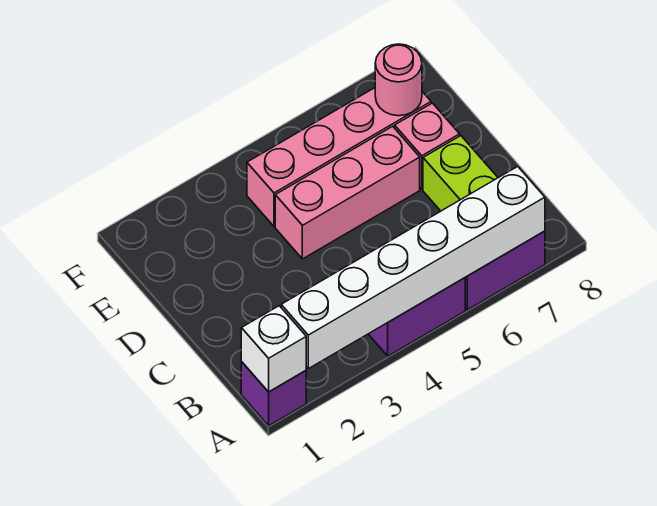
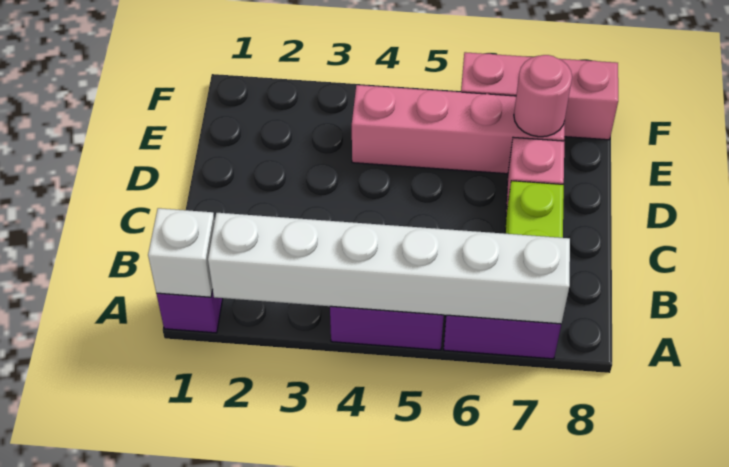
pink 1x3 brick [275,126,420,259] -> pink 1x3 brick moved to [461,52,618,140]

